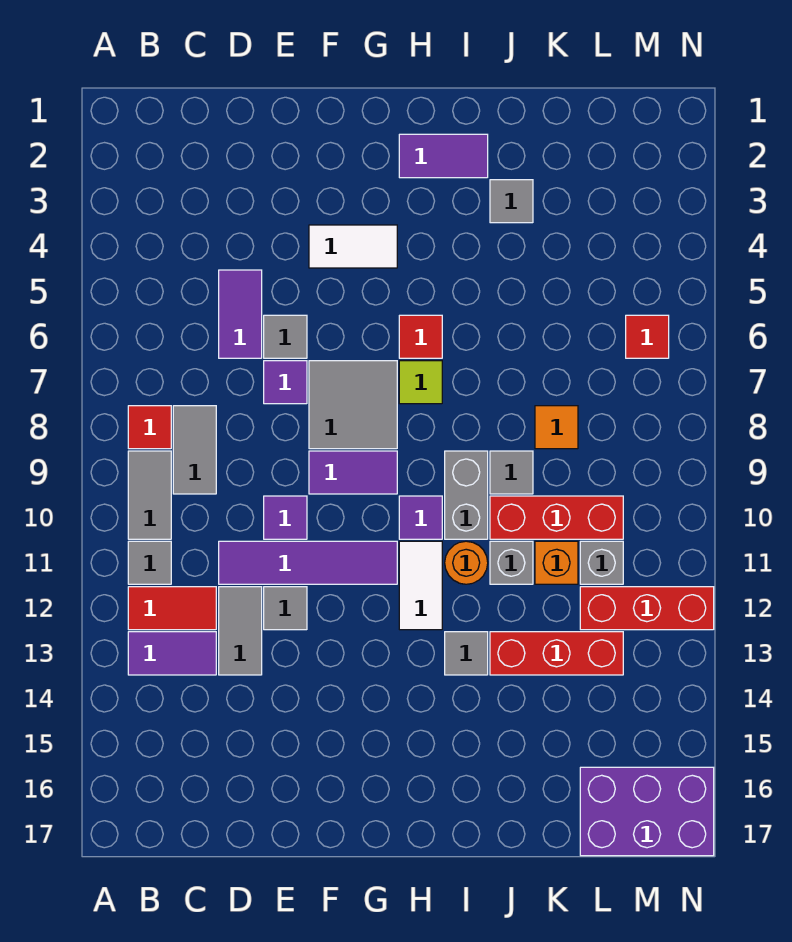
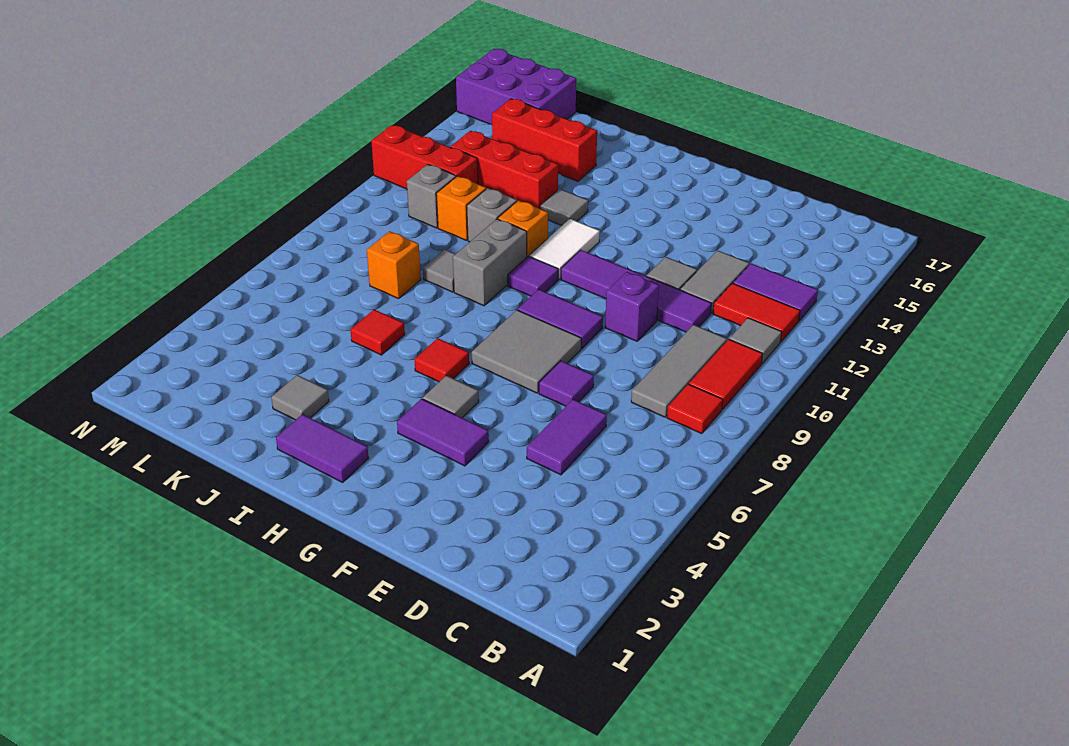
grey 1x2 tile [128,451,171,539] -> red 1x2 tile [689,339,763,410]
grey 1x2 tile [173,406,216,494] -> grey 1x3 tile [631,325,727,417]
grey 1x1 tile [264,315,307,358] -> grey 1x1 tile moved to [423,375,479,418]
purple 1x1 tile [264,496,307,539] -> purple 1x1 brick [605,272,659,341]
white 1x2 tile [309,225,397,268] -> purple 1x2 tile [397,399,489,466]
lime 1x1 tile [399,361,442,404] -> none
orange 1x1 round brick [445,541,488,584] -> orange 1x1 brick [498,200,548,257]
red 1x3 brick [490,496,623,539] -> red 1x3 brick moved to [492,99,597,181]
orange 1x1 tile [535,406,578,449] -> orange 1x1 brick [367,231,421,299]
red 1x1 tile [626,315,669,358] -> red 1x1 tile moved to [350,309,405,355]

